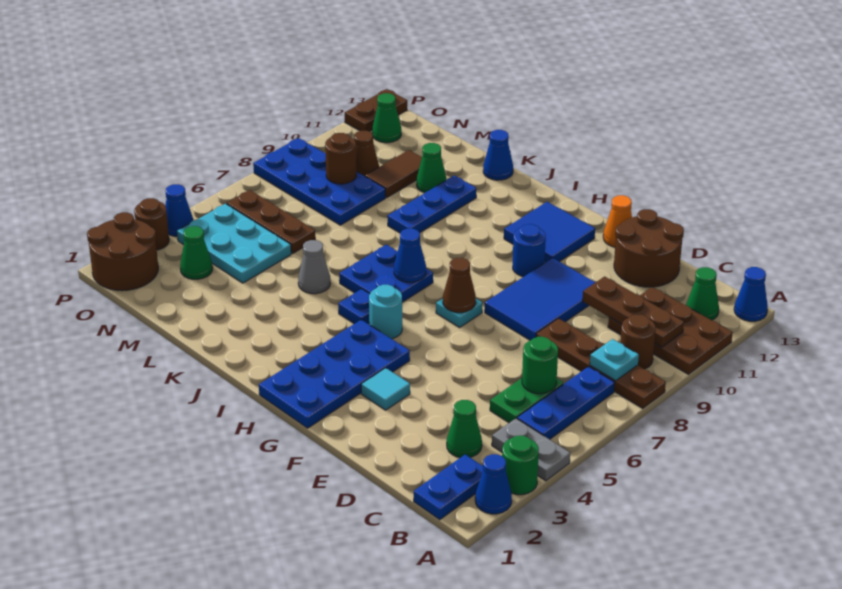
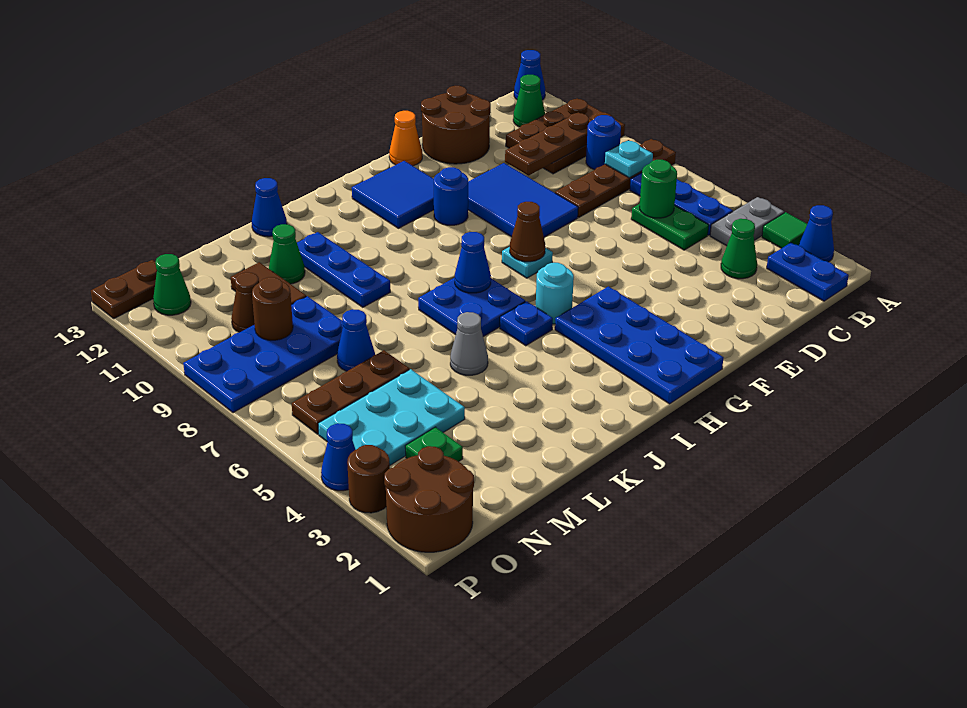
green 1x1 round brick [502,436,539,495] -> green 1x1 tile [762,212,807,248]
brown 1x1 round brick [620,315,656,369] -> blue 1x1 round brick [586,115,621,170]
cyan 1x1 tile [361,368,410,410] -> none
none -> blue 1x1 cone [337,309,375,372]
green 1x1 cone [180,226,213,279] -> green 1x1 plate [405,427,463,462]
brown 1x2 plate [345,89,407,131] -> brown 1x2 plate turned to [91,260,157,318]

